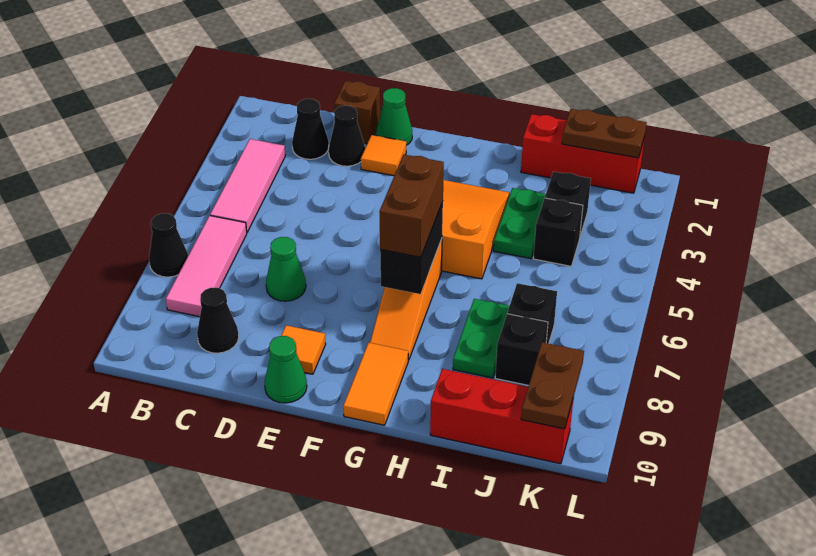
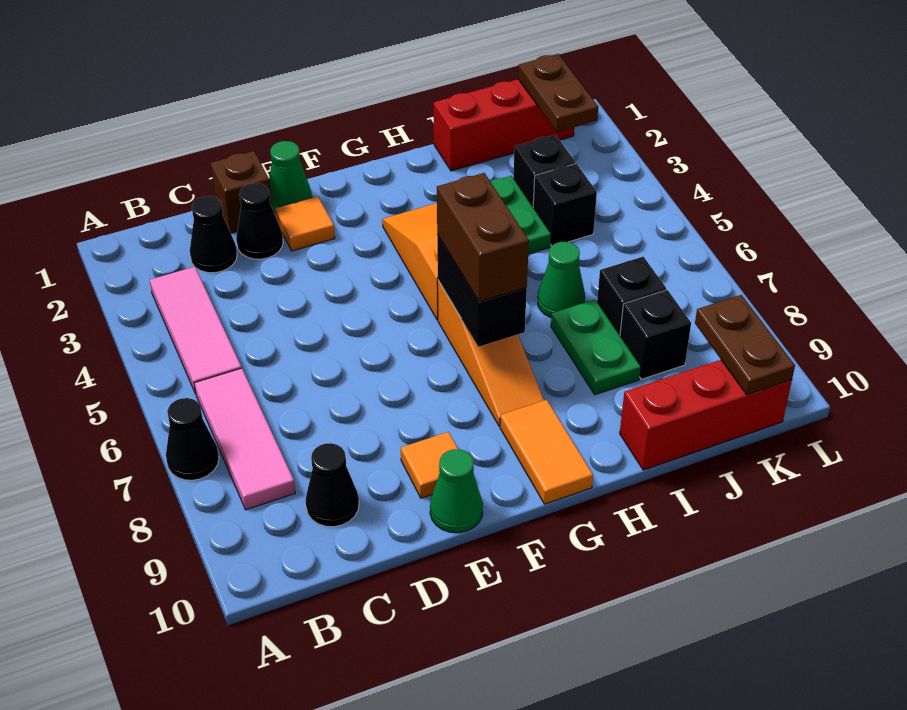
green 1x1 cone [266,237,306,301] -> green 1x1 cone moved to [538,242,585,317]
brown 1x2 plate [562,109,647,158] -> brown 1x2 plate turned to [518,54,598,132]

